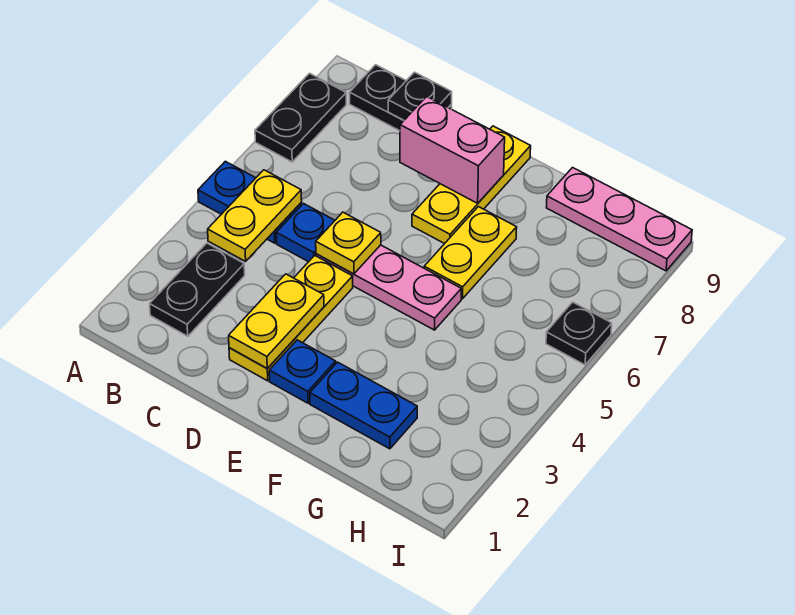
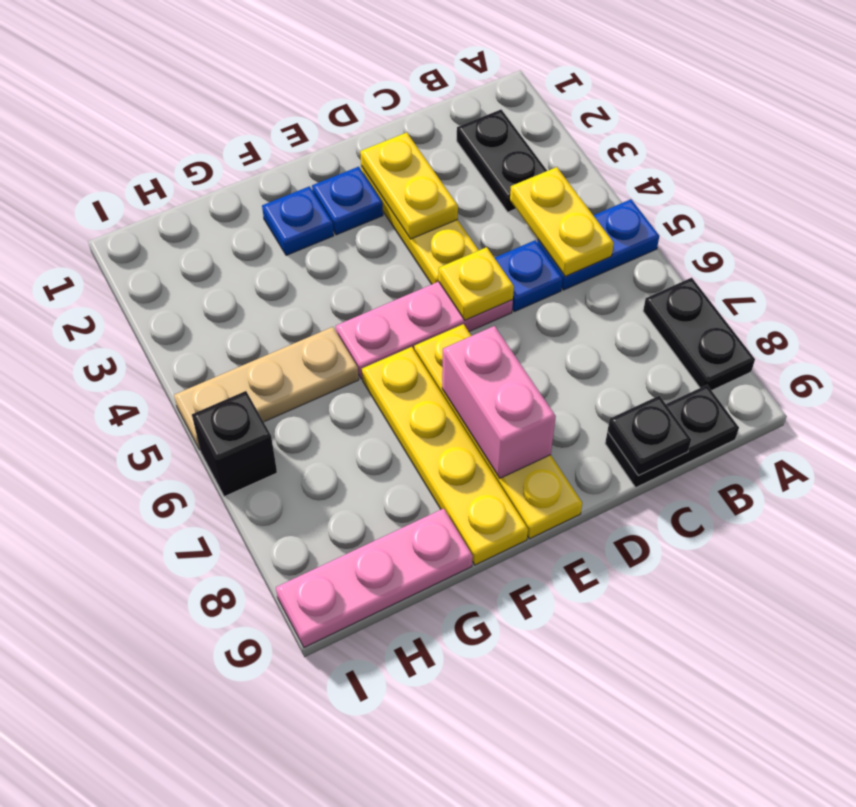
pink 1x2 brick [400,97,505,203] -> pink 1x2 brick turned to [442,326,556,478]
yellow 1x3 plate [412,126,531,244] -> yellow 1x4 plate [414,324,582,539]
blue 1x2 plate [310,362,417,449] -> blue 1x1 plate [262,186,334,255]
yellow 1x2 plate [424,207,517,299] -> yellow 1x4 plate [362,347,528,565]
none -> tan 1x3 plate [174,327,359,450]
black 1x1 plate [546,302,612,365] -> black 1x1 brick [192,391,277,497]

